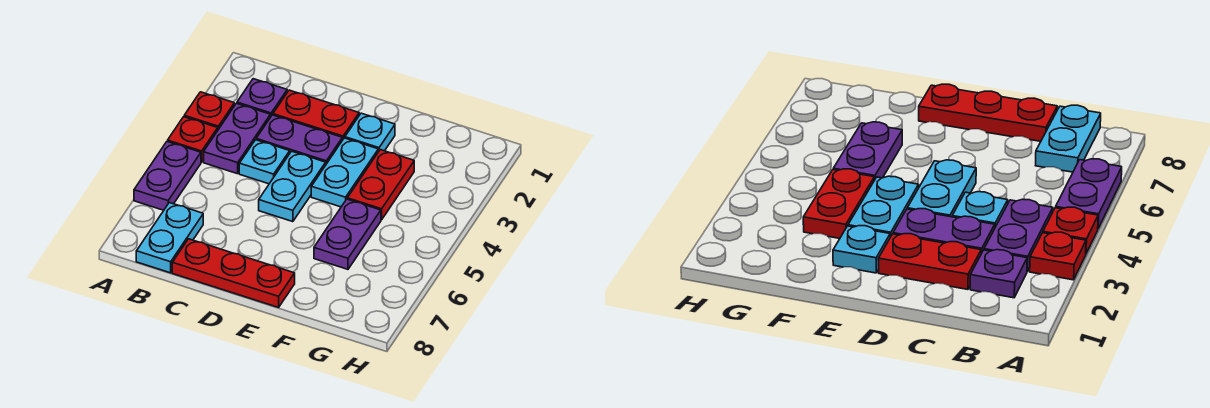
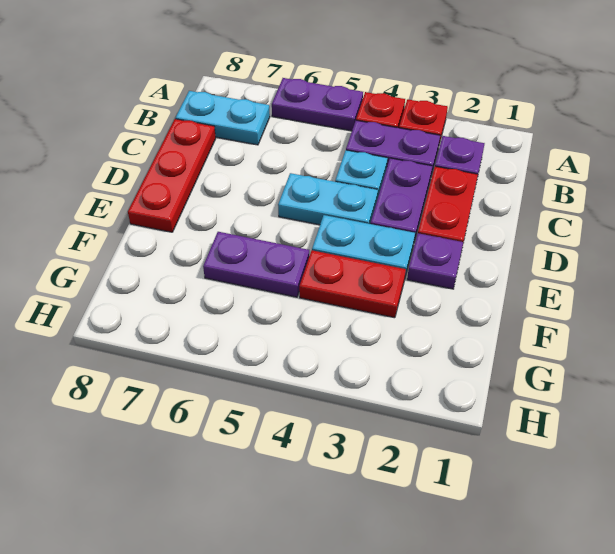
cyan 1x1 plate [345,113,395,152] -> purple 1x1 plate [407,233,463,289]

